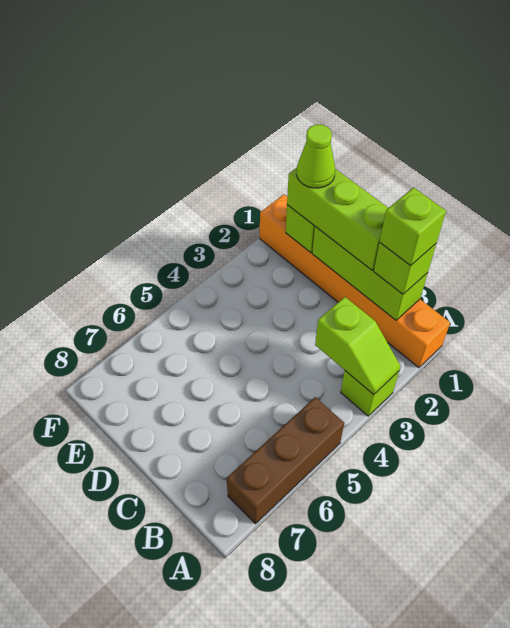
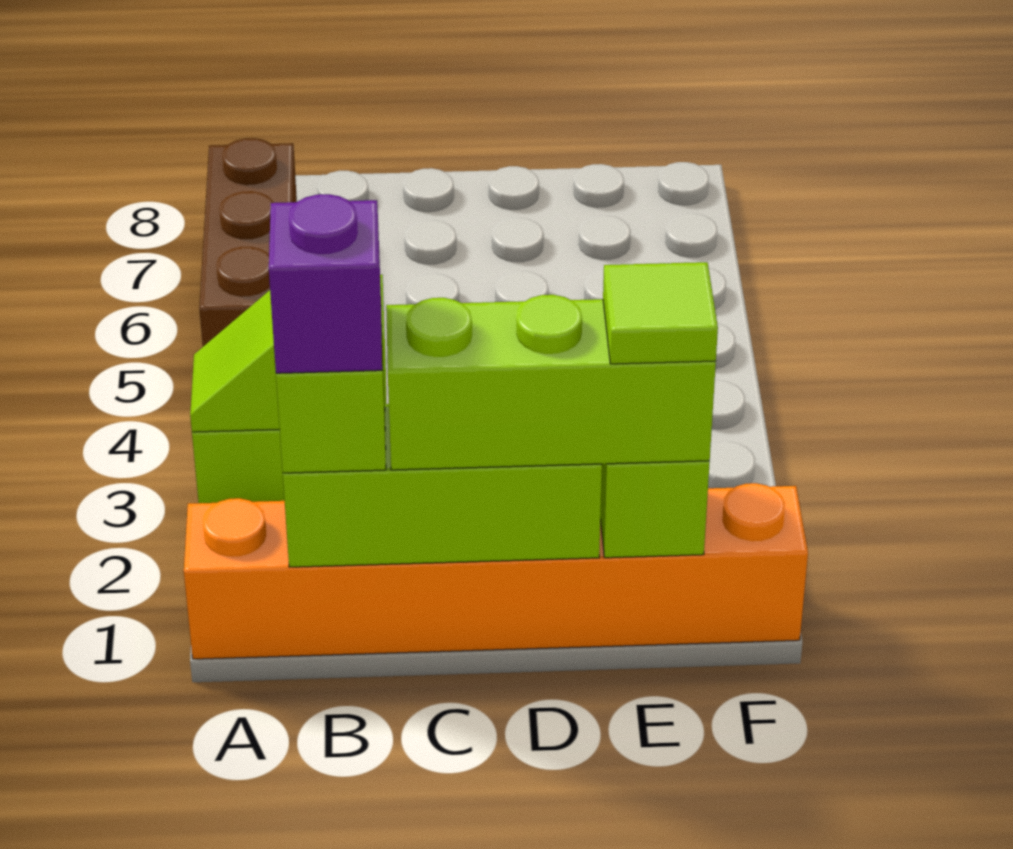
lime 1x1 brick [380,188,446,266] -> purple 1x1 brick [269,194,382,373]
lime 1x1 cone [297,125,335,188] -> lime 1x1 tile [603,262,718,364]

